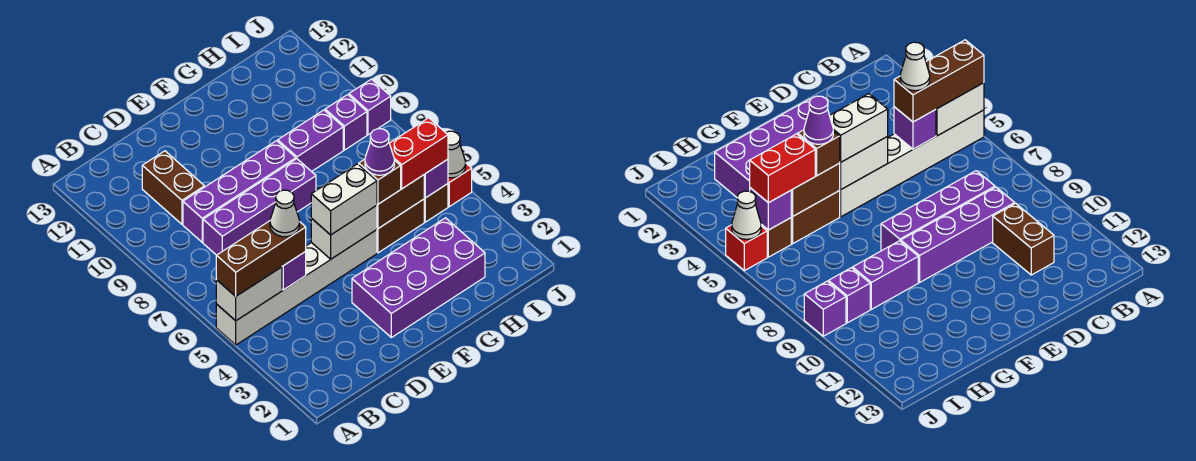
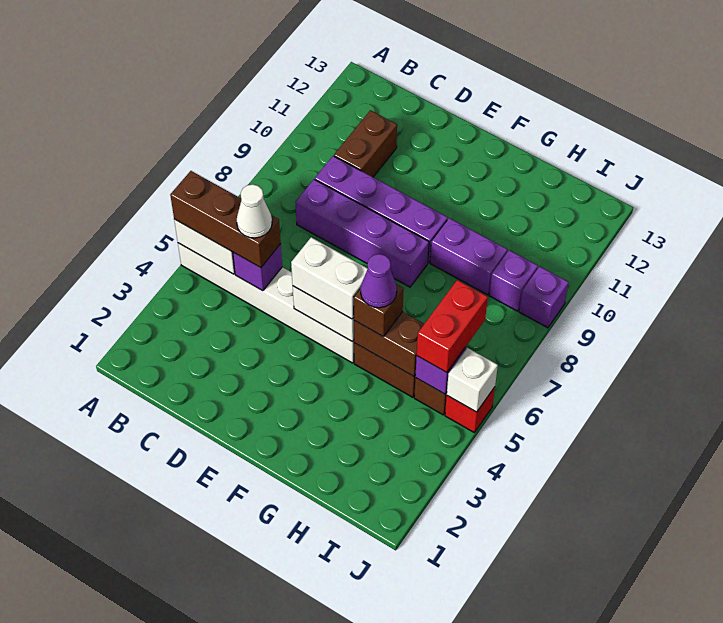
purple 2x4 brick [352,218,485,337] -> none
red 1x2 brick [389,118,448,189] -> red 1x2 brick turned to [417,280,488,372]
white 1x1 cone [446,131,466,178] -> white 1x1 brick [447,348,498,412]

